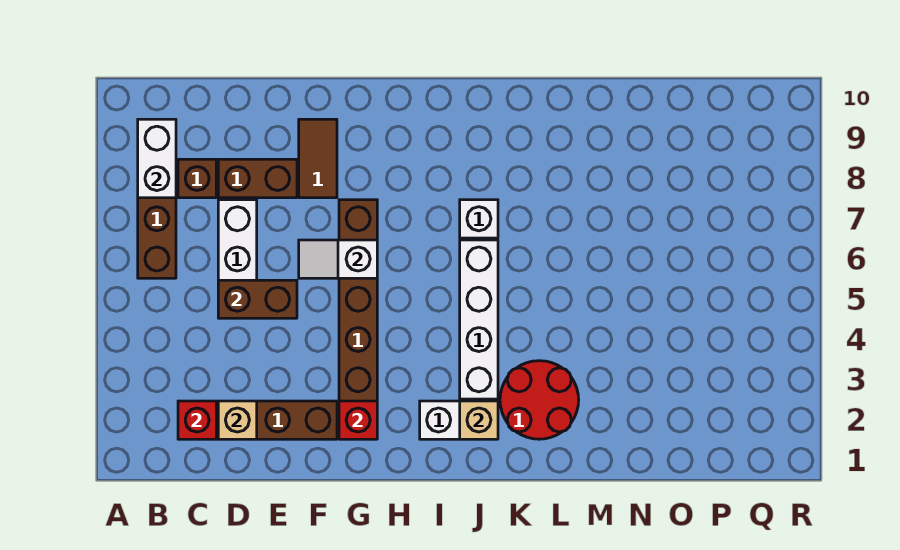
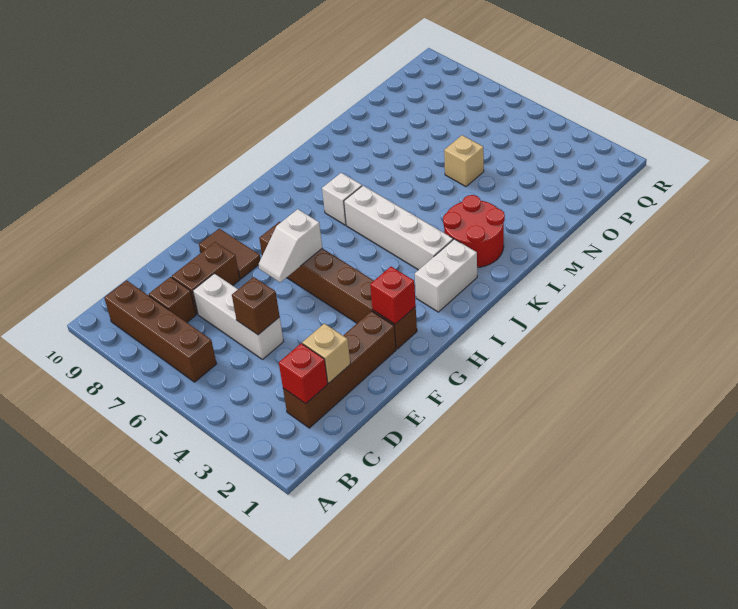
white 1x2 brick [138,119,176,198] -> none
brown 1x2 brick [218,280,297,318] -> brown 1x1 brick [232,277,280,335]
tan 1x1 brick [460,401,498,439] -> tan 1x1 brick moved to [444,135,484,187]

